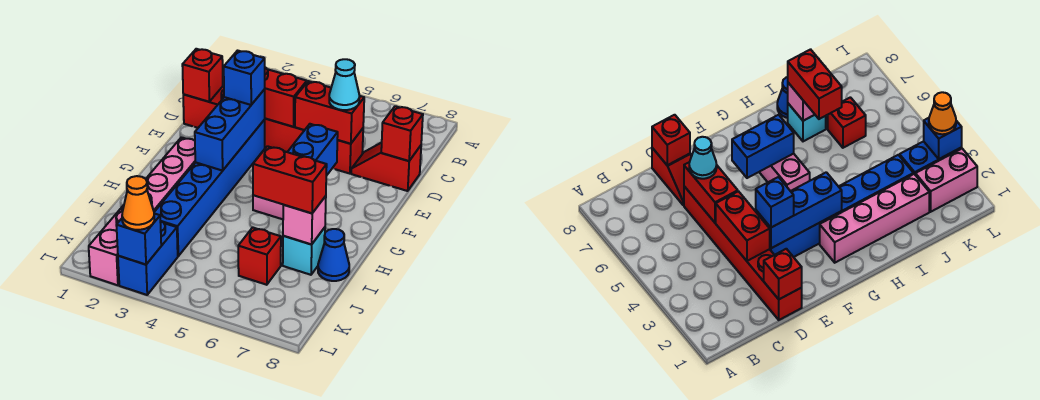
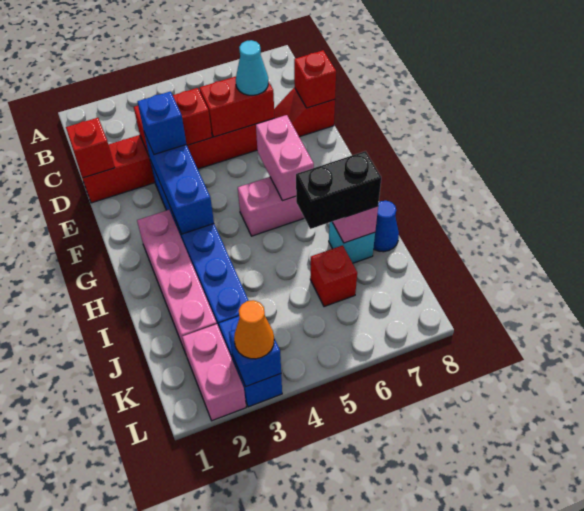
blue 1x2 brick [288,124,338,176] -> pink 1x2 brick [256,115,314,201]
red 1x2 brick [253,146,327,213] -> black 1x2 brick [296,151,381,229]

